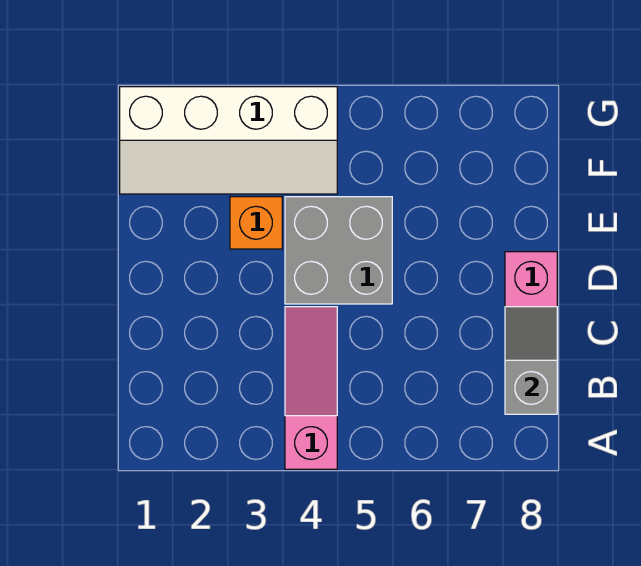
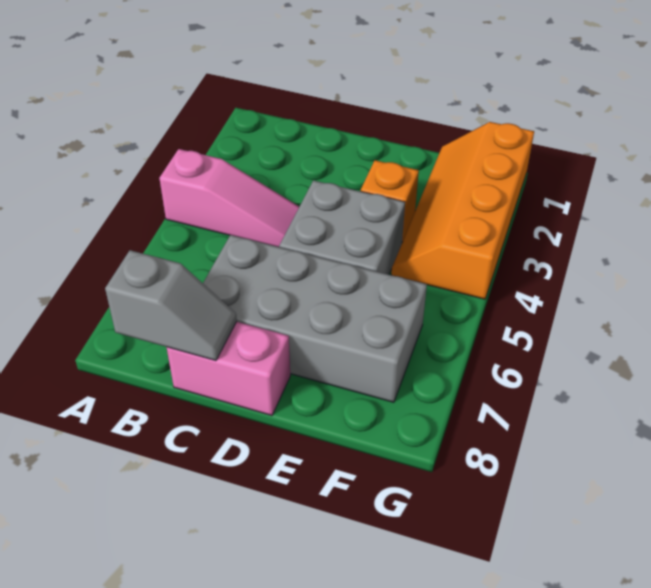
none -> grey 2x4 brick [203,235,427,402]
white 2x4 slope [120,87,337,194] -> orange 2x4 slope [391,122,534,299]

